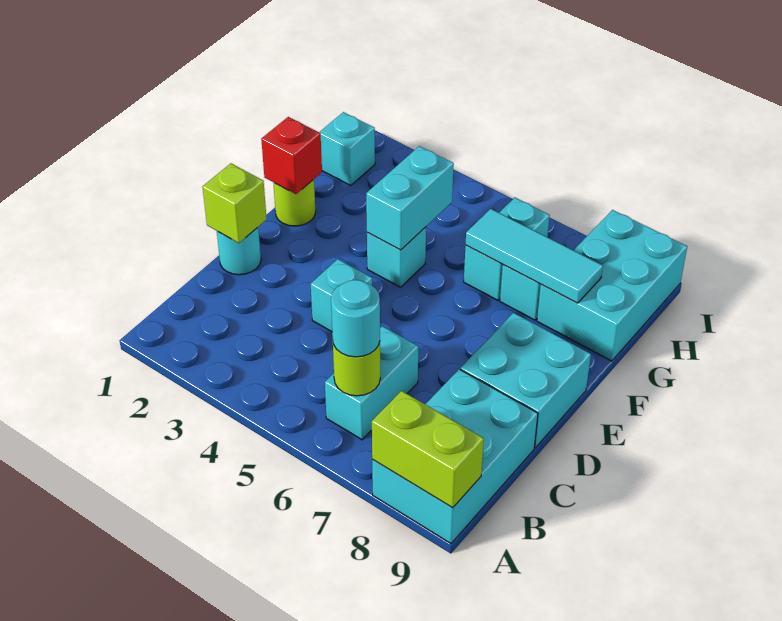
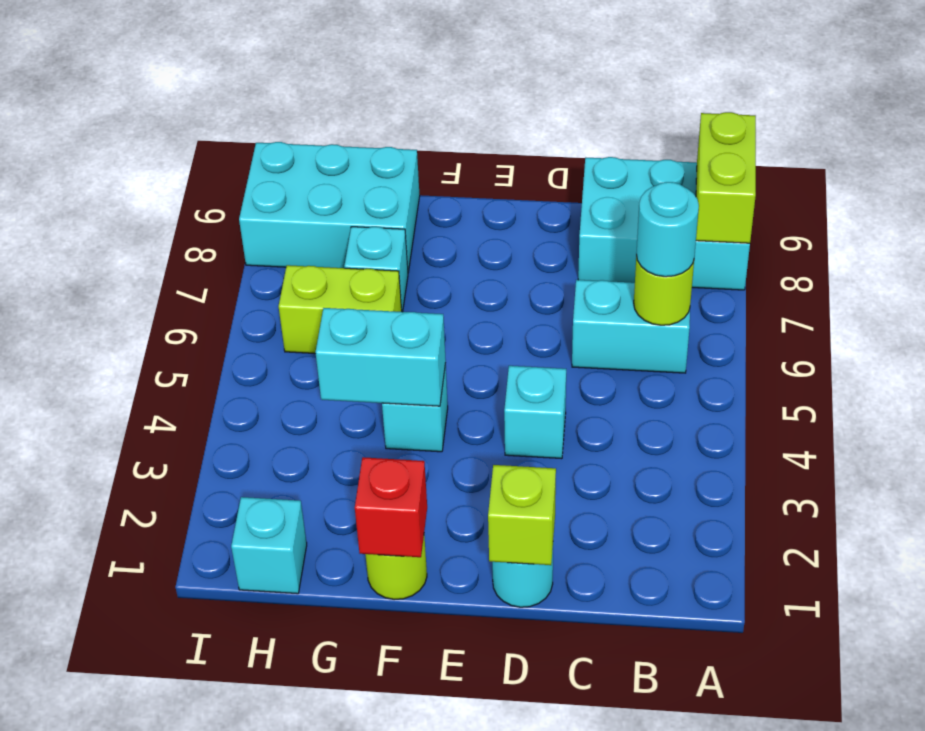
cyan 2x2 brick [460,313,591,448] -> none
cyan 1x2 brick [464,198,550,300] -> lime 1x2 brick [279,265,402,354]
cyan 1x3 tile [466,209,603,303] -> none

